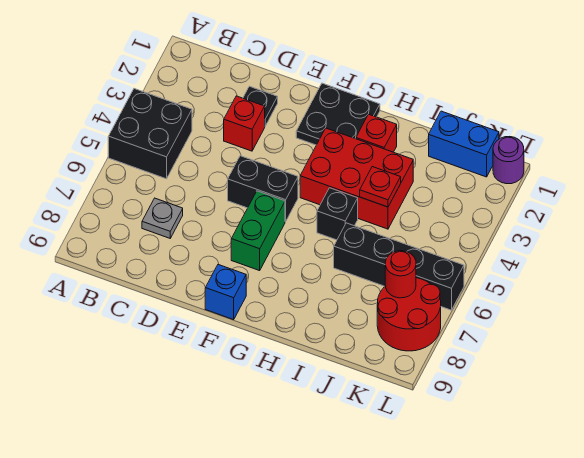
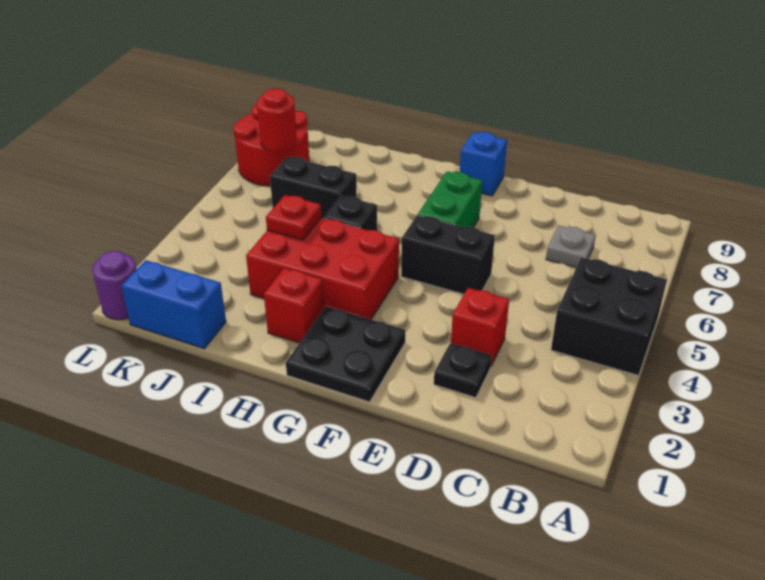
black 1x4 brick [334,223,464,310] -> black 1x2 brick [270,157,357,218]

